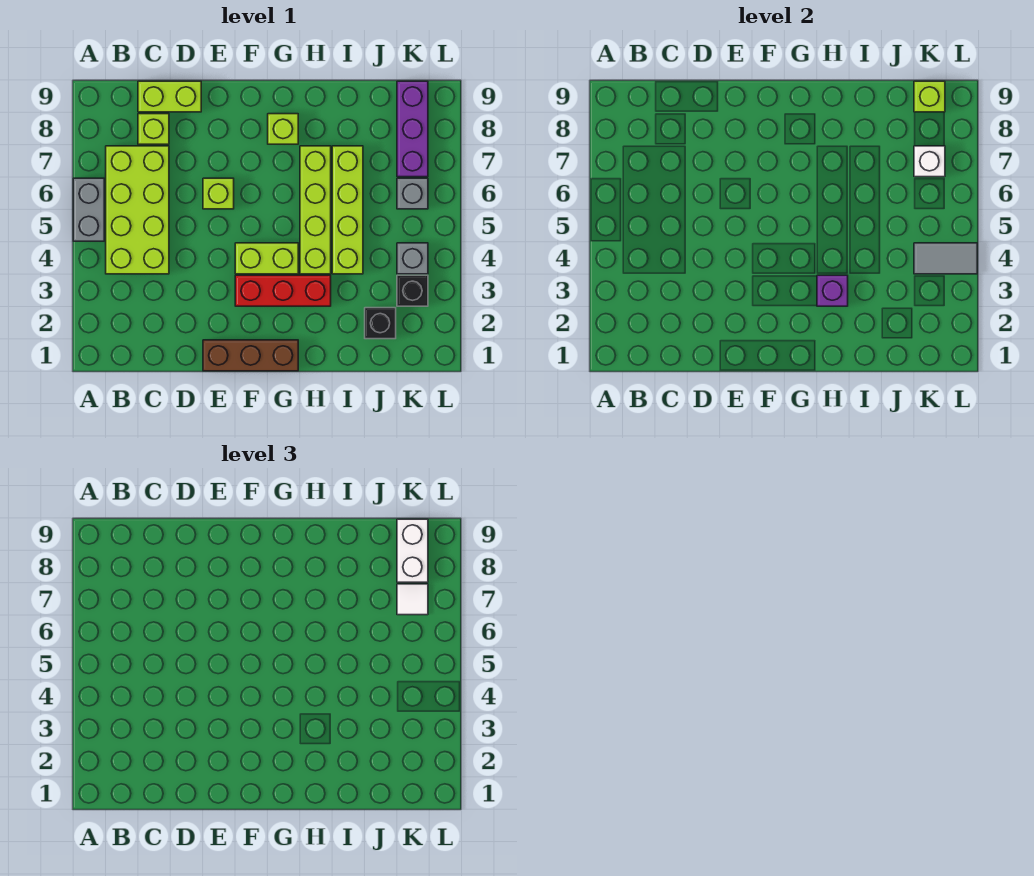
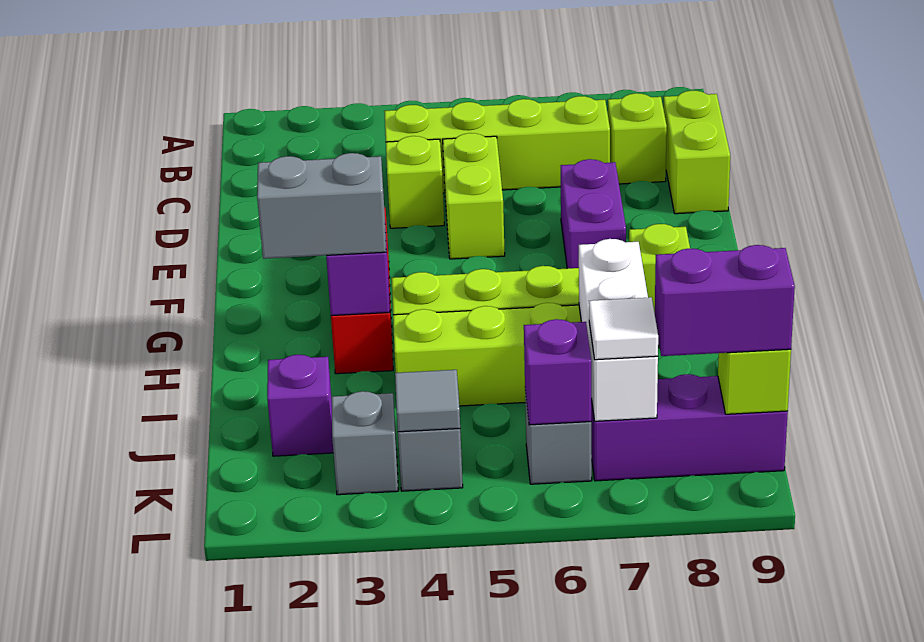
grey 1x2 brick [73,178,104,241] -> grey 1x2 brick moved to [257,153,386,259]
lime 2x4 brick [106,146,169,274] -> lime 1x4 brick [384,96,610,193]
brown 1x3 brick [203,340,298,371] -> none
lime 1x1 brick [203,178,234,209] -> lime 1x1 brick moved to [386,136,444,228]
none -> purple 1x2 brick [561,159,626,268]
lime 1x2 brick [235,243,298,274] -> lime 1x2 brick moved to [443,133,505,259]
black 1x1 brick [365,308,396,339] -> purple 1x1 brick [267,355,333,456]
black 1x1 brick [397,275,428,306] -> grey 1x1 brick [332,391,398,495]
grey 1x2 tile [914,243,977,274] -> grey 1x1 tile [395,370,460,432]
none -> purple 1x1 brick [524,319,591,425]
white 1x1 brick [914,146,945,177] -> white 1x3 brick [579,239,658,421]
white 1x2 brick [397,519,428,582] -> purple 1x2 brick [655,245,795,356]

